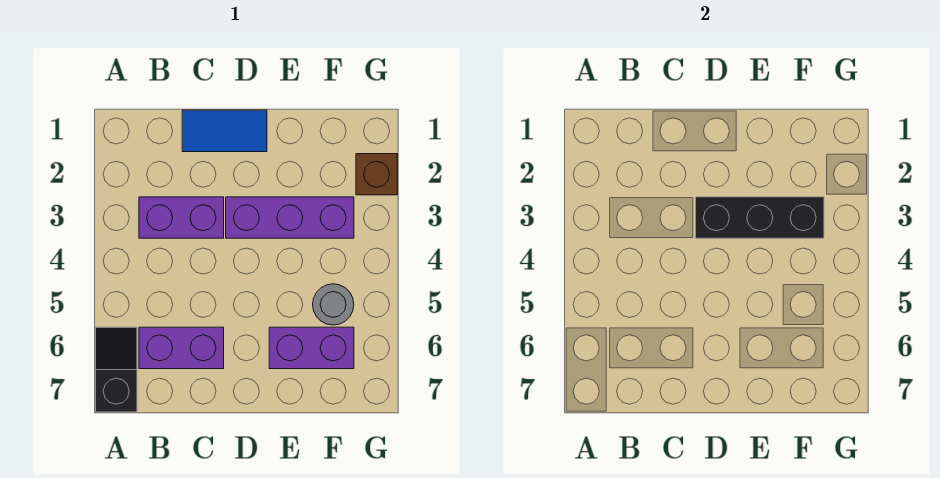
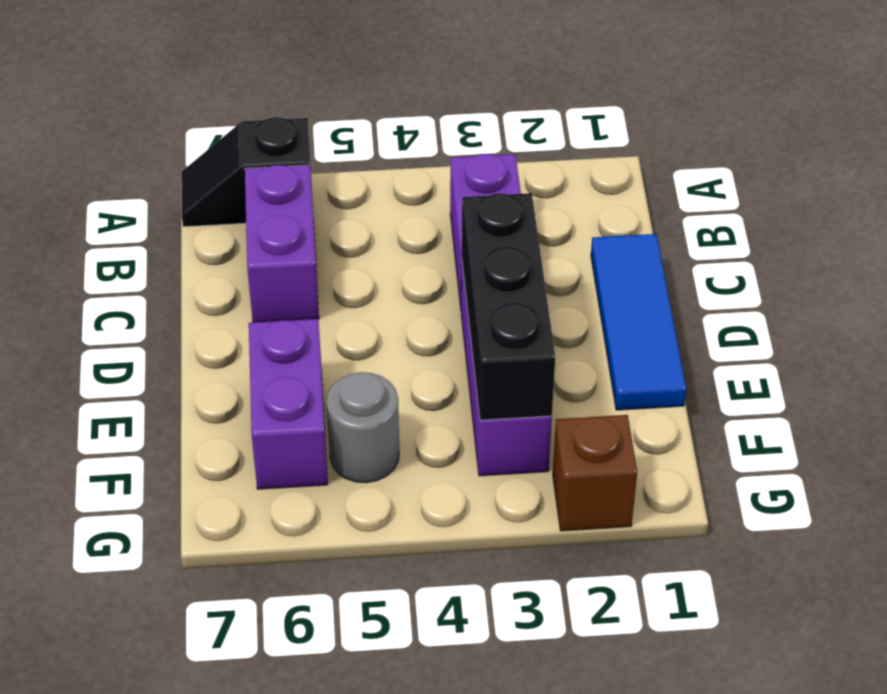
black 1x2 slope [96,327,137,412] -> black 1x2 slope turned to [182,117,313,227]
blue 1x2 tile [182,110,267,152] -> blue 1x3 tile [591,234,686,410]

